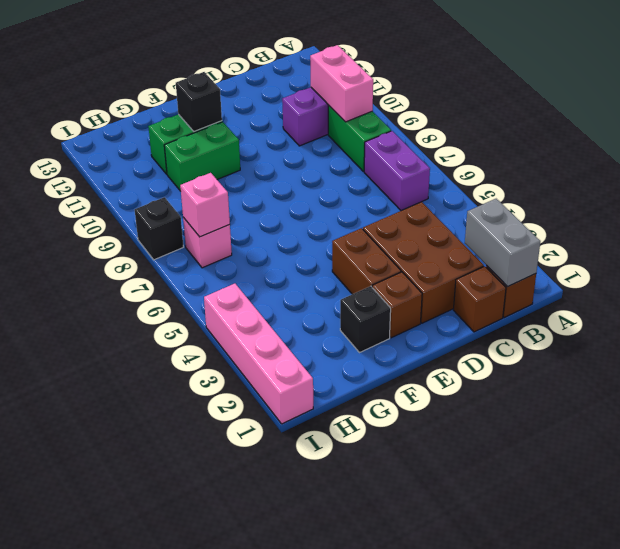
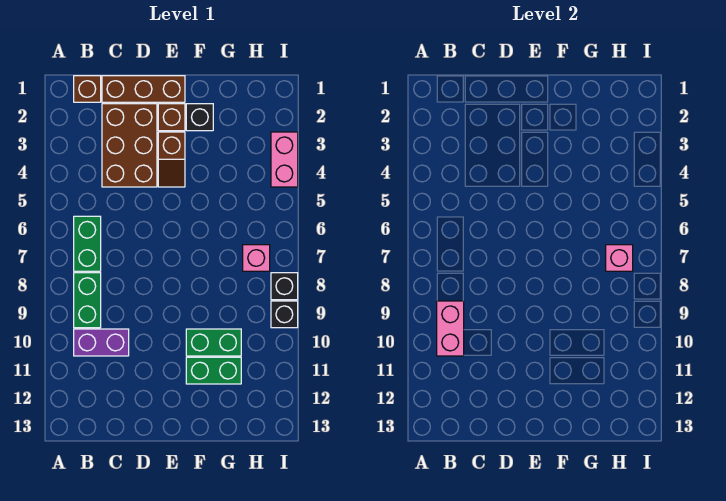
grey 1x2 brick [465,199,540,287] -> none
purple 1x2 brick [364,131,430,211] -> green 1x2 brick [74,216,101,271]
brown 1x1 brick [453,266,506,332] -> brown 1x3 brick [102,76,185,102]
brown 1x2 brick [332,228,401,294] -> brown 1x2 slope [158,132,185,187]
black 1x1 brick [176,72,222,132] -> black 1x1 brick moved to [271,301,298,328]
pink 1x4 brick [204,284,313,424] -> pink 1x2 brick [271,132,298,187]

